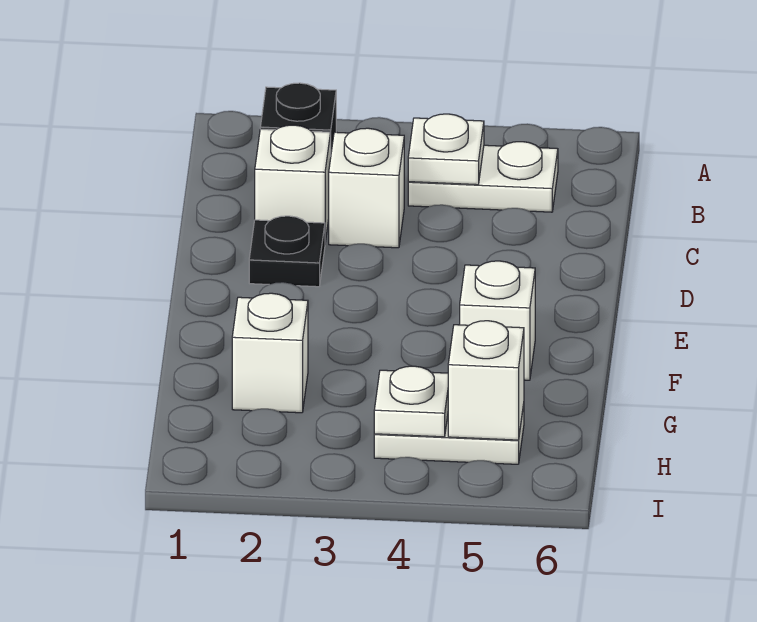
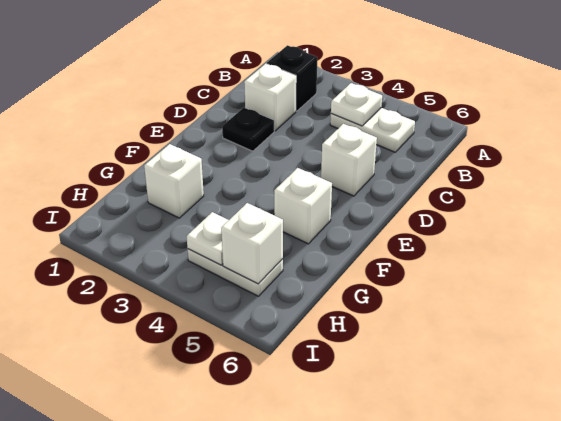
white 1x1 brick [329,128,404,248] -> white 1x1 brick moved to [321,124,377,196]

